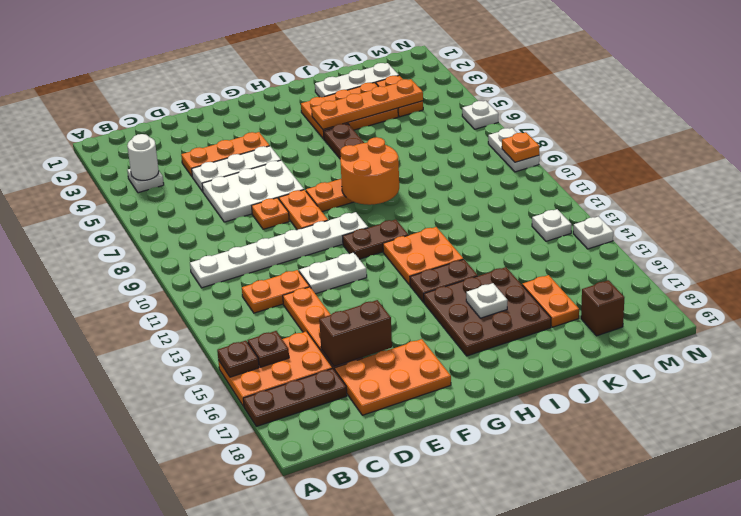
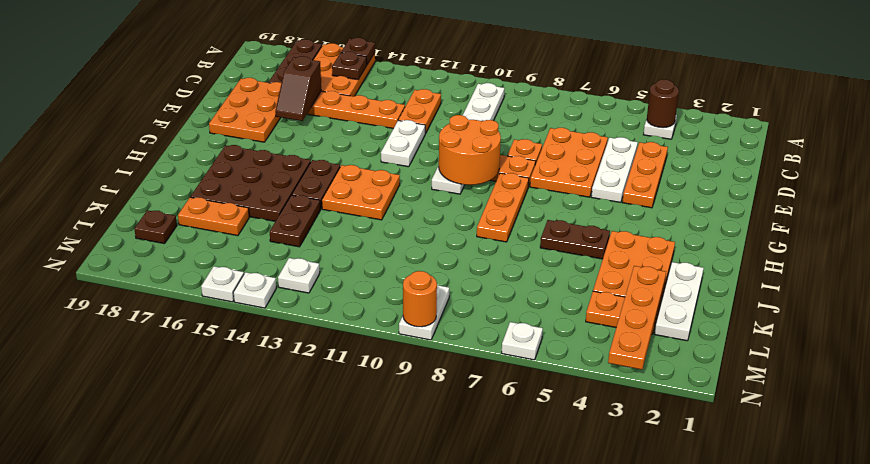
white 1x1 round brick [127,134,159,180] -> brown 1x1 round brick [647,80,679,128]
white 2x3 plate [202,160,304,222] -> orange 2x3 plate [530,128,608,197]
brown 1x2 brick [319,300,392,367] -> brown 1x2 slope [275,56,321,121]
brown 1x2 plate [343,219,408,259] -> brown 1x2 plate moved to [270,195,320,247]
orange 2x2 round brick [340,137,399,205] -> orange 2x2 round brick moved to [439,115,501,185]
orange 1x4 plate [311,79,423,129] -> orange 1x4 plate moved to [608,266,666,370]
white 1x1 plate [466,283,508,318] -> white 1x1 plate moved to [201,266,244,302]
brown 1x1 brick [581,280,624,336] -> brown 1x1 plate [134,210,177,244]
white 1x2 plate [488,128,539,172] -> white 1x2 plate turned to [399,285,449,340]
orange 1x1 plate [502,132,539,162] -> orange 1x1 round brick [403,271,437,327]

